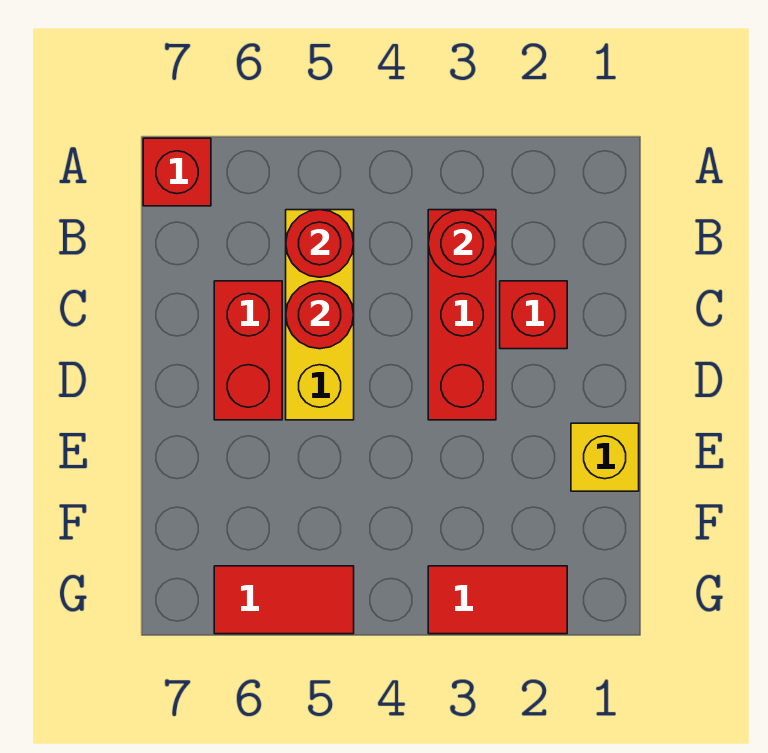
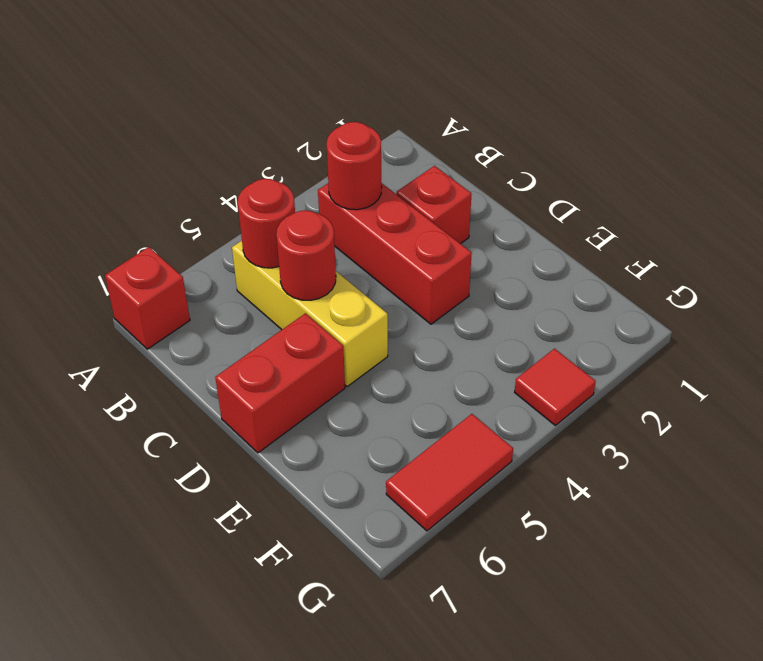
red 1x2 brick [214,281,282,420] -> red 1x2 brick turned to [215,313,345,453]
yellow 1x1 brick [571,423,639,491] -> none
red 1x2 tile [428,566,567,634] -> red 1x1 tile [515,349,596,425]

